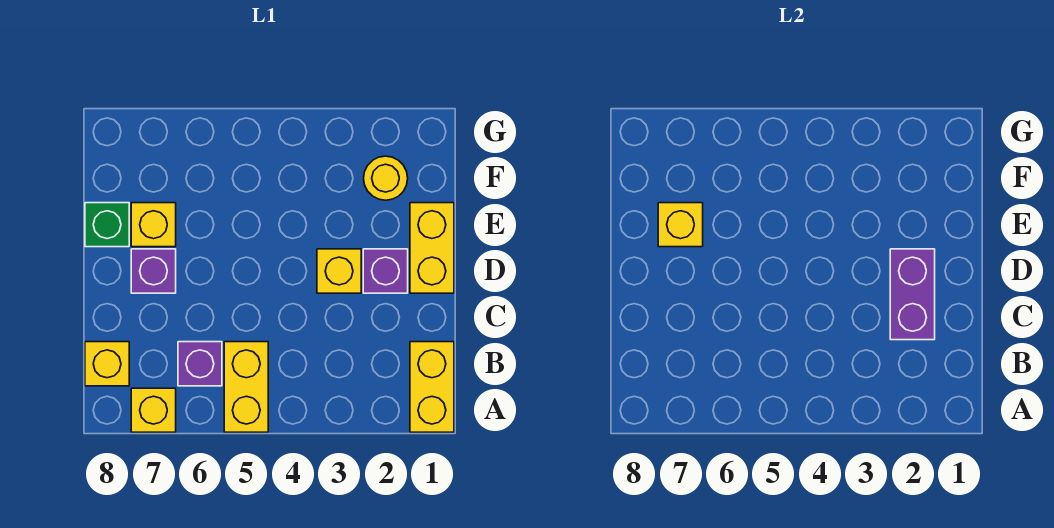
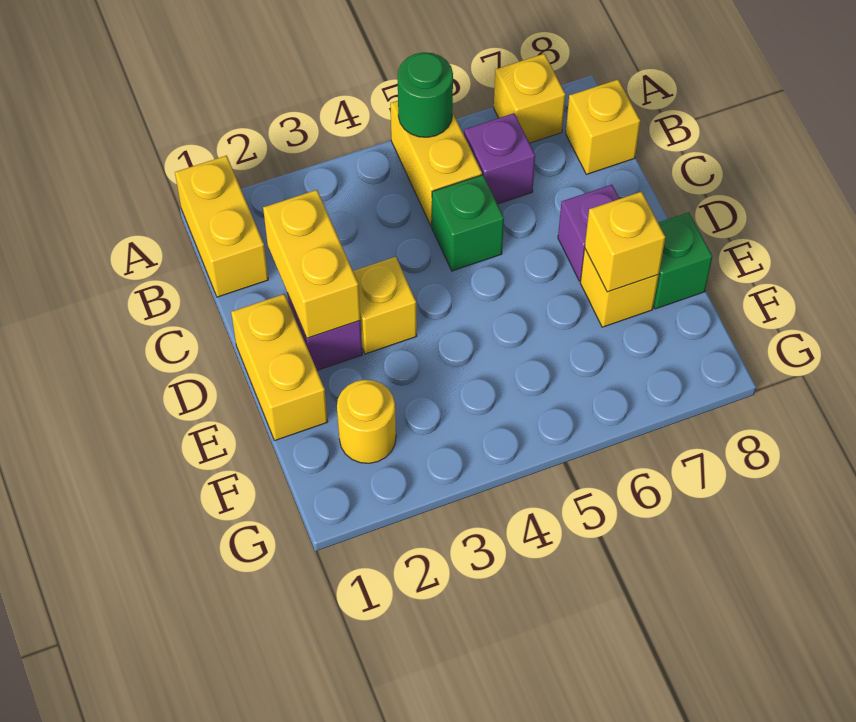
none -> green 1x1 round brick [398,52,453,137]
purple 1x2 brick [890,249,935,340] -> yellow 1x2 brick [263,190,360,338]
none -> green 1x1 brick [432,175,504,271]

